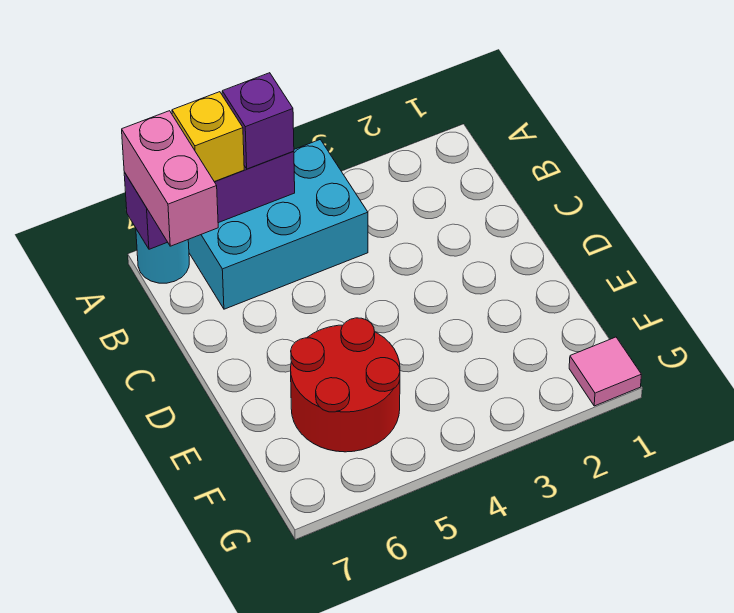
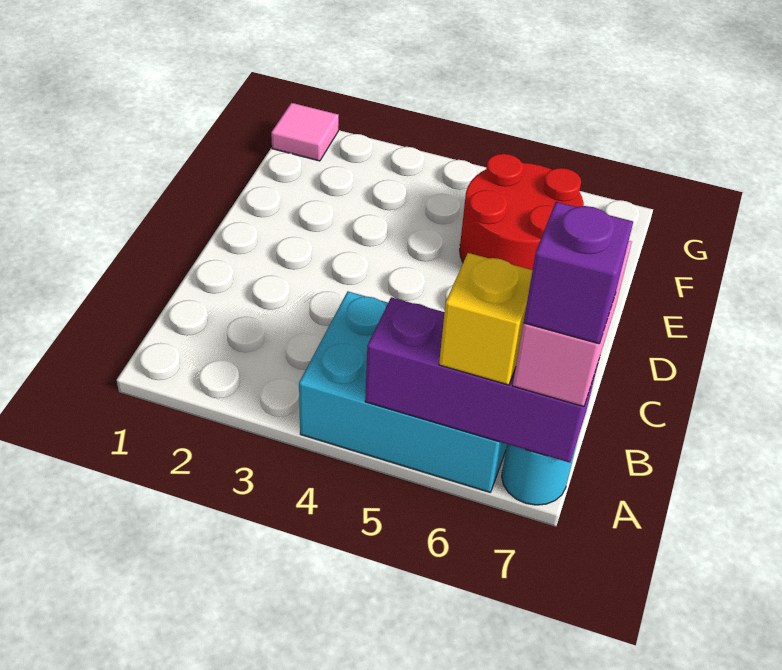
purple 1x1 brick [222,73,294,169] -> purple 1x1 brick moved to [524,202,633,344]

